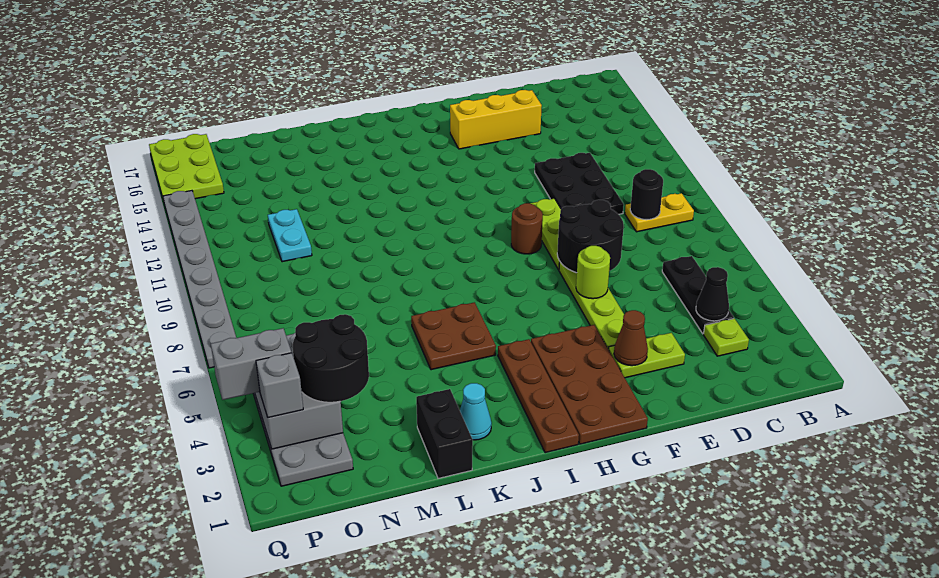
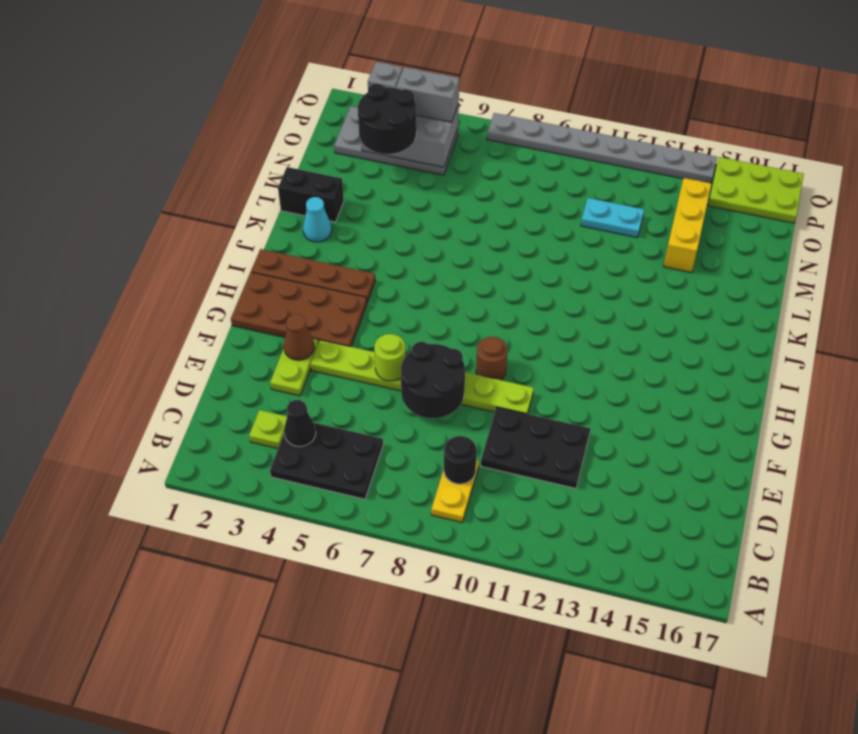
black 1x3 plate [662,256,734,334] -> black 2x3 plate [270,423,383,499]
yellow 1x3 brick [450,90,542,149] -> yellow 1x3 brick moved to [664,178,711,273]
brown 2x2 plate [411,302,496,370] -> none
grey 1x2 brick [211,328,292,400] -> grey 1x2 brick turned to [396,67,459,122]

